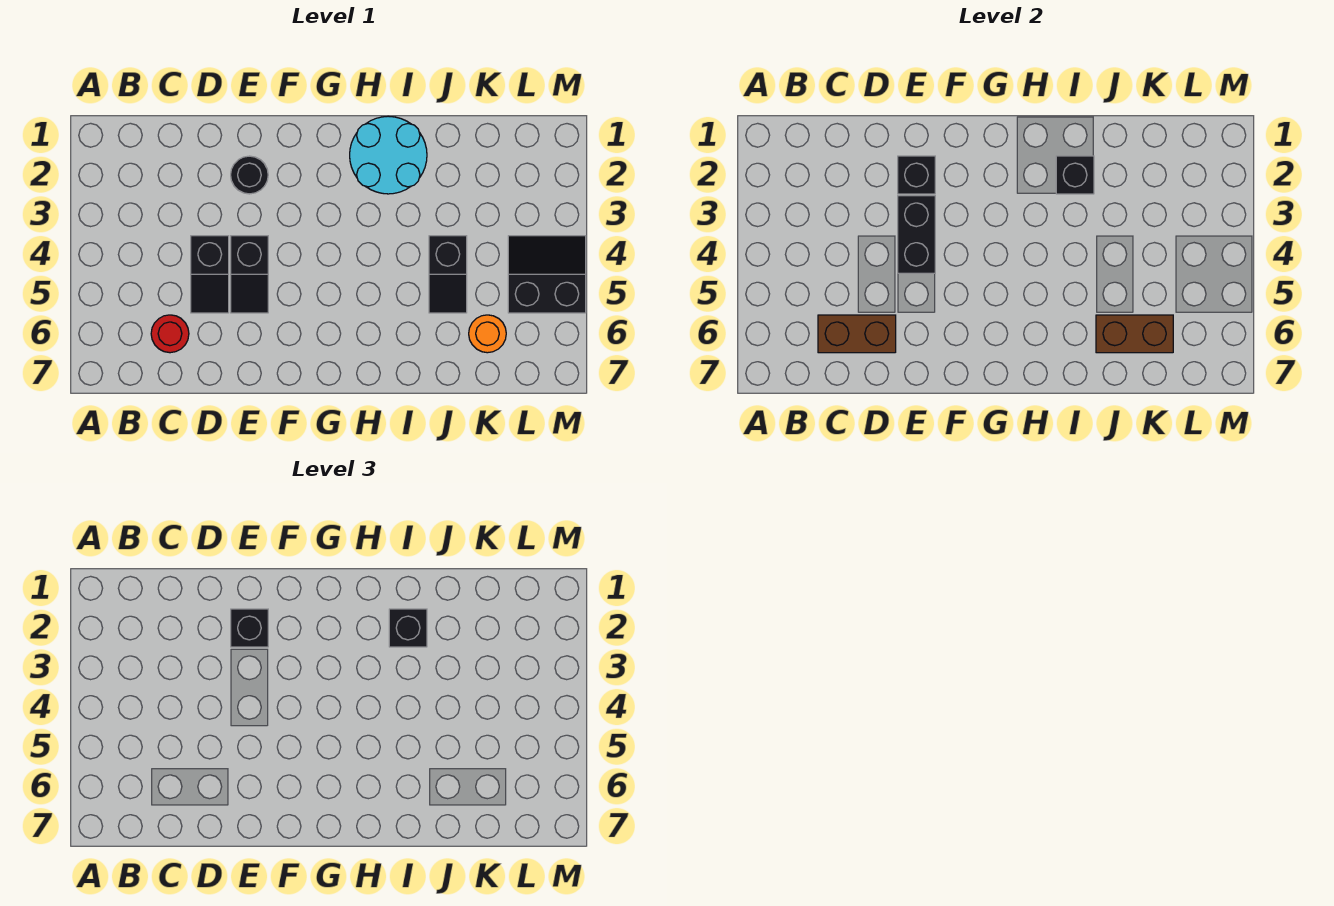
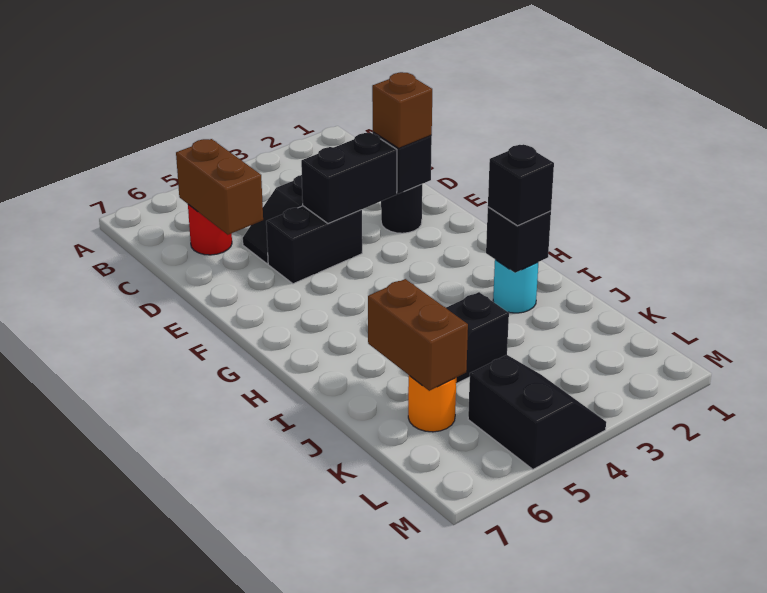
black 1x1 brick [231,609,268,647] -> brown 1x1 brick [372,72,432,148]
black 1x2 slope [231,236,268,313] -> black 1x2 brick [266,206,362,284]
cyan 2x2 round brick [350,116,427,194] -> cyan 1x1 round brick [493,260,538,313]

